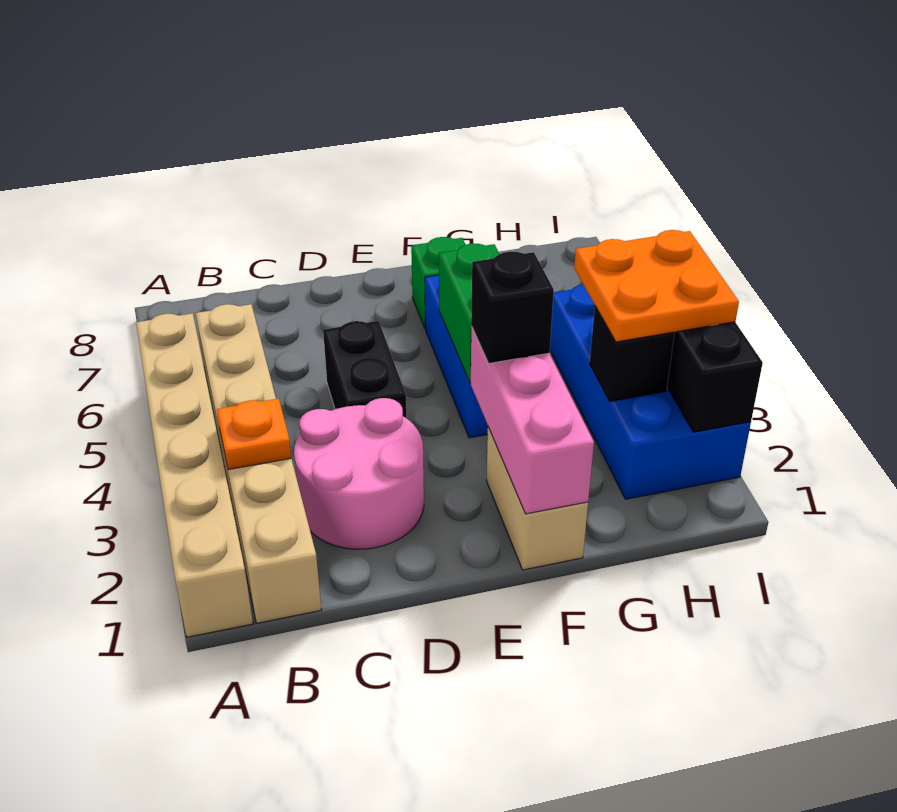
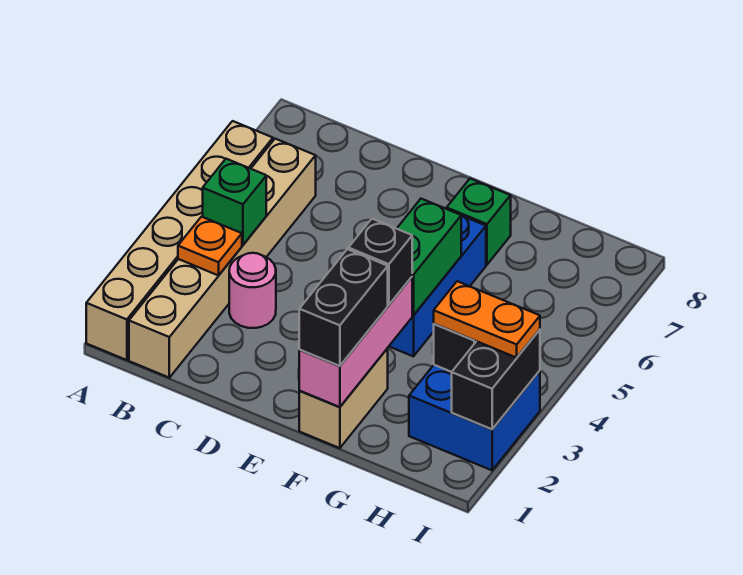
none -> green 1x1 brick [203,159,266,245]
pink 2x2 round brick [294,398,424,549] -> pink 1x1 round brick [229,253,276,328]
black 1x2 brick [323,321,406,418] -> black 1x2 brick moved to [299,249,388,366]
blue 2x4 brick [550,285,751,499] -> blue 2x2 brick [409,365,540,470]
orange 2x2 plate [574,230,739,342] -> orange 1x2 plate [434,281,540,358]

